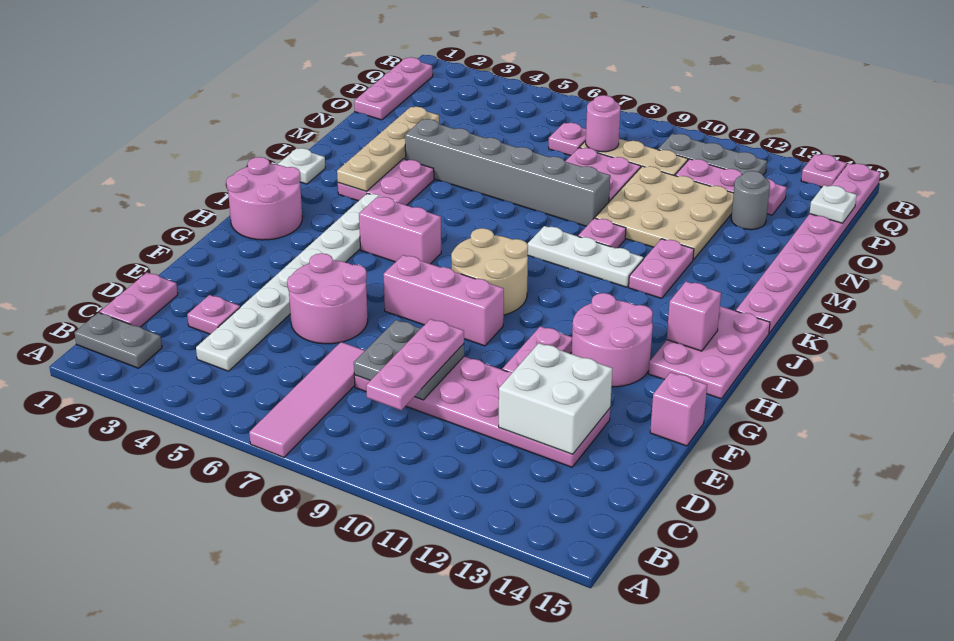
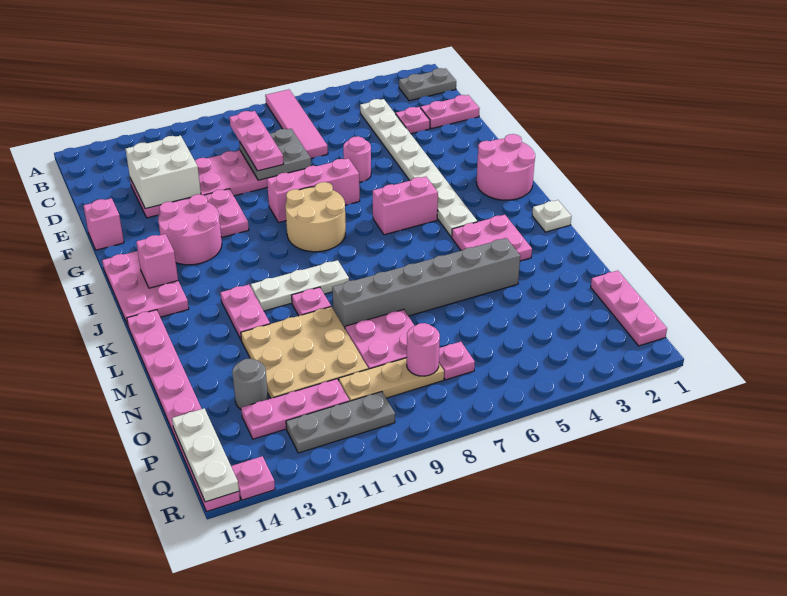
pink 1x2 plate [100,273,178,327] -> pink 1x2 plate turned to [421,95,480,129]
pink 2x2 round brick [287,253,368,344] -> pink 1x1 round brick [343,136,371,182]
tan 1x4 plate [337,107,439,191] -> none
white 1x1 plate [810,185,857,223] -> white 1x3 plate [172,408,239,502]

